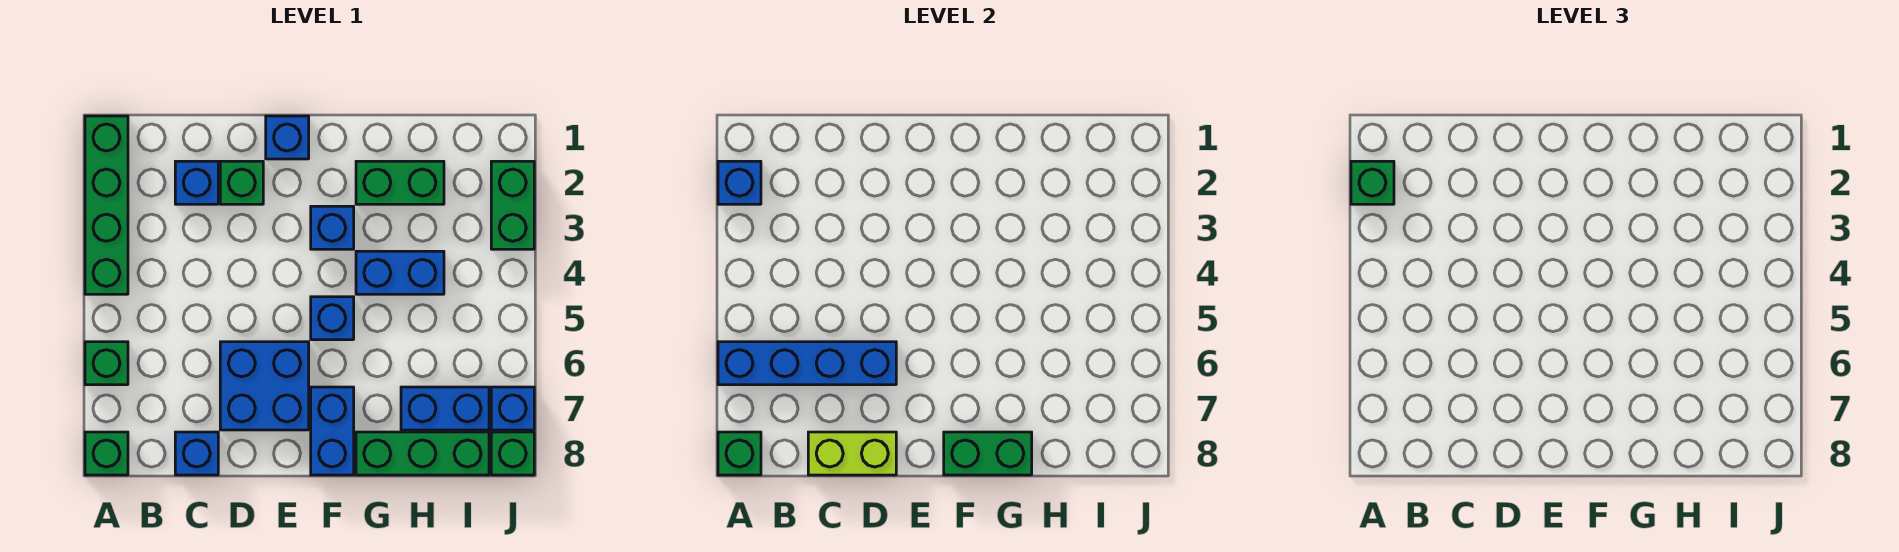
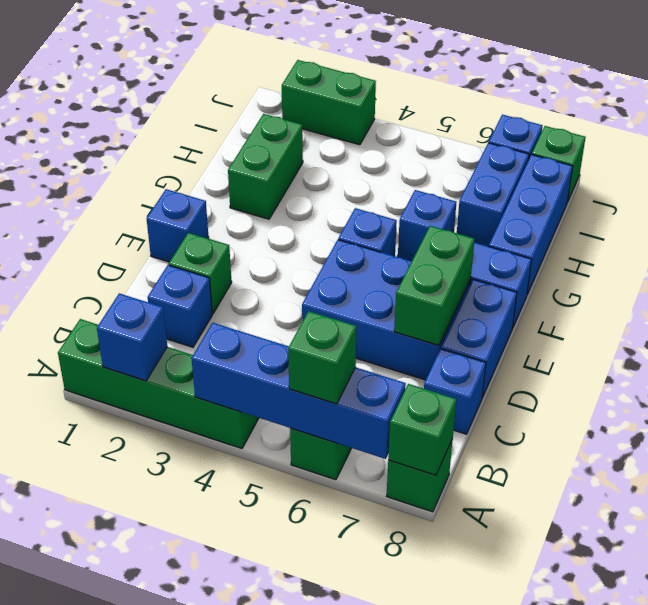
green 1x1 brick [1351,161,1394,204] -> green 1x1 brick moved to [288,311,357,404]
blue 1x4 brick [718,342,896,385] -> blue 1x4 brick turned to [192,323,406,459]
lime 1x2 brick [808,432,896,475] -> none
blue 2x2 brick [220,342,309,430] -> blue 2x3 brick [302,240,471,380]
blue 1x1 brick [311,206,354,249] -> blue 1x1 brick moved to [398,190,456,261]
green 1x2 brick [944,432,1032,475] -> green 1x2 brick moved to [394,226,474,346]
blue 1x2 brick [356,251,444,294] -> blue 1x2 brick moved to [441,279,517,398]
green 1x3 brick [356,432,489,475] -> blue 1x3 brick [489,155,573,294]

